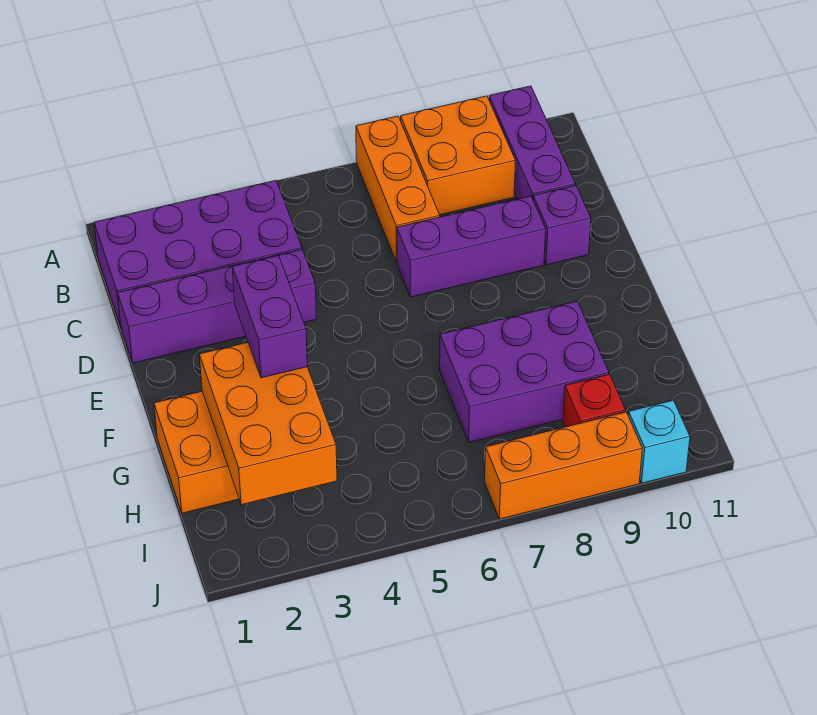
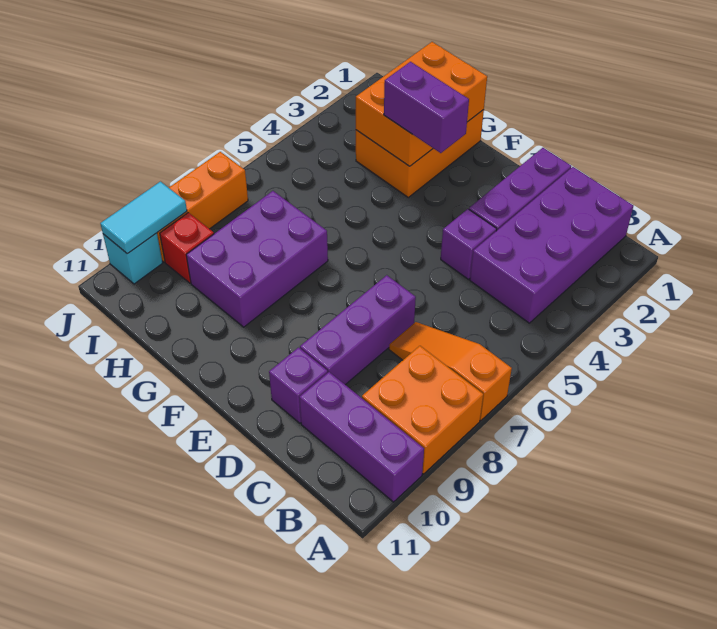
orange 1x3 brick [356,116,440,262] -> orange 1x3 slope [389,322,512,421]
orange 2x3 brick [199,342,337,505] -> orange 2x3 brick turned to [356,42,487,166]
none -> cyan 1x2 tile [100,182,187,253]

